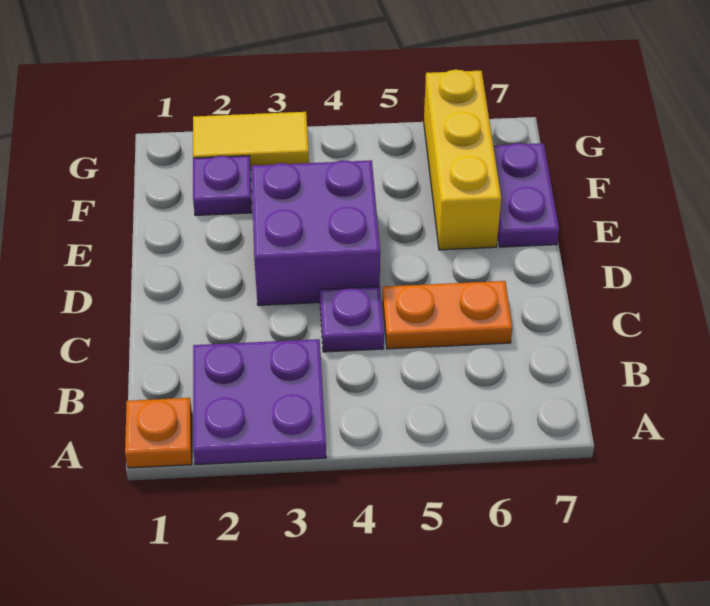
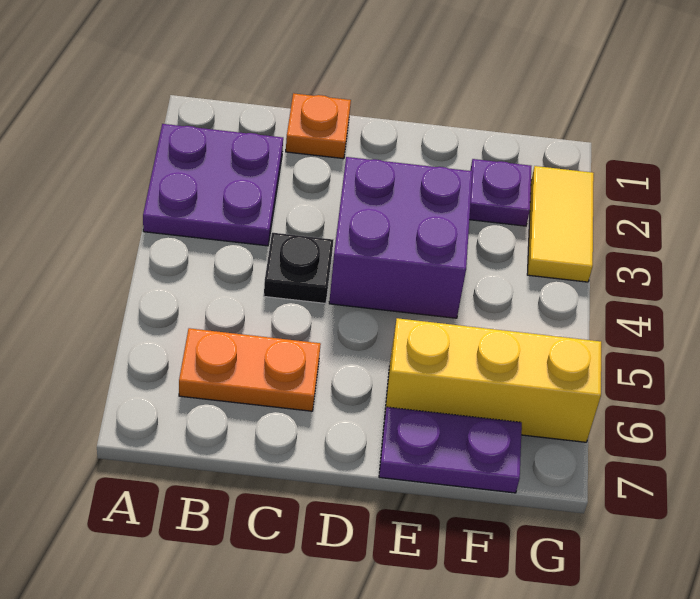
orange 1x1 plate [125,398,192,468] -> orange 1x1 plate moved to [286,93,351,159]
purple 1x1 plate [320,287,384,352] -> black 1x1 plate [264,233,333,303]
orange 1x2 plate [383,281,512,349] -> orange 1x2 plate turned to [179,328,321,411]

